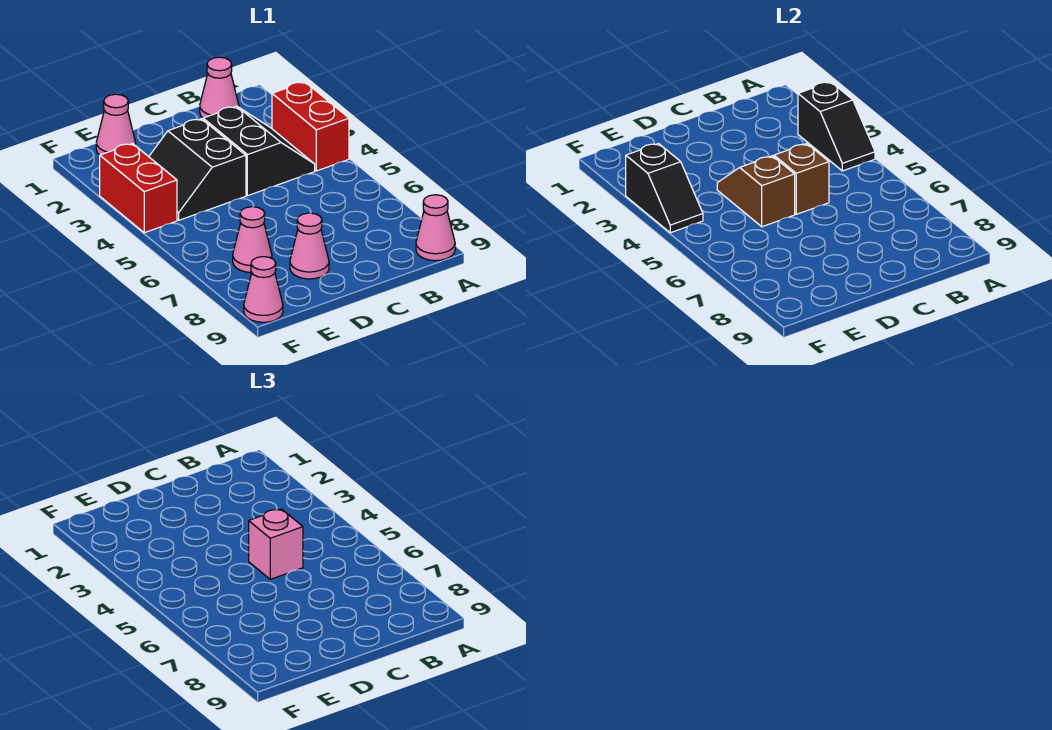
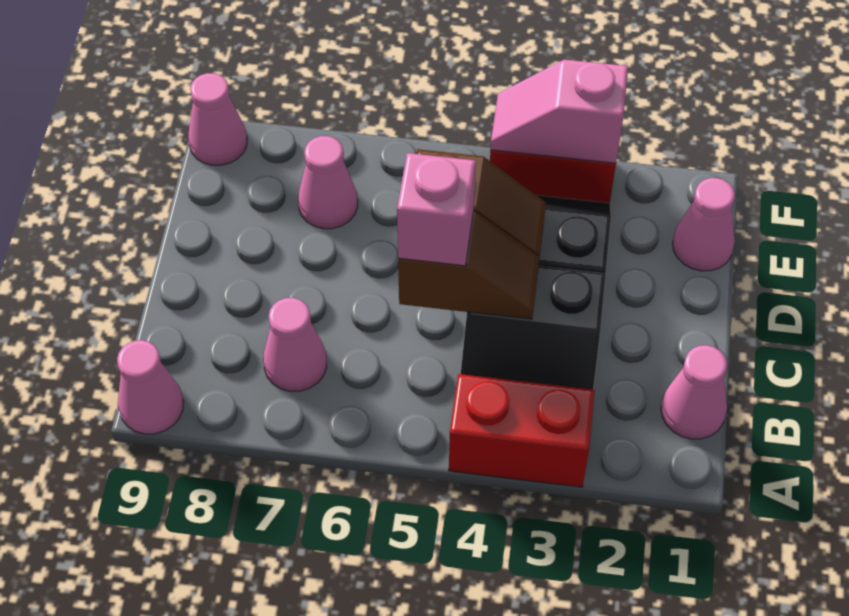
black 1x2 slope [798,82,875,171] -> none
pink 1x1 cone [290,213,329,279] -> pink 1x1 cone moved to [263,298,327,391]
black 1x2 slope [626,144,703,233] -> pink 1x2 slope [491,59,628,163]

